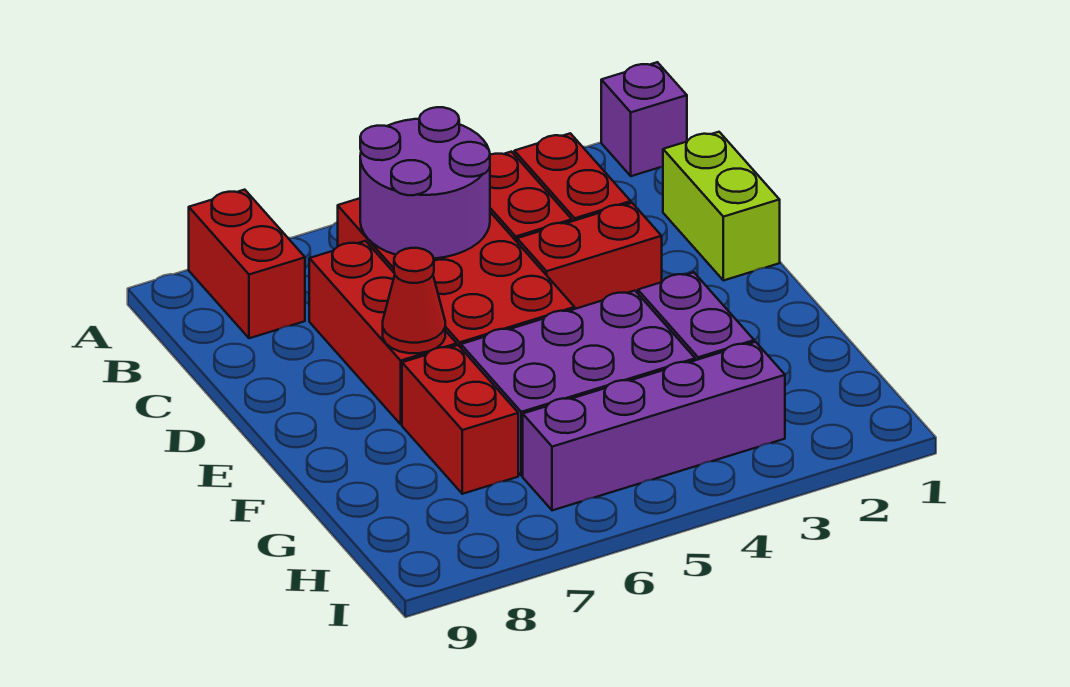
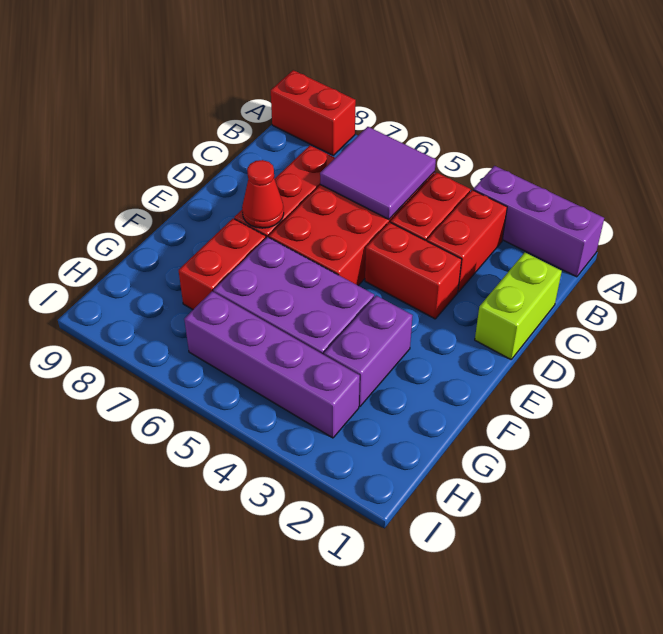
purple 1x1 brick [601,62,687,176] -> purple 1x3 brick [473,166,604,277]
red 1x2 brick [189,190,305,338] -> red 1x2 brick turned to [271,70,356,155]
purple 2x2 round brick [360,107,490,259] -> purple 2x2 tile [320,127,436,219]

